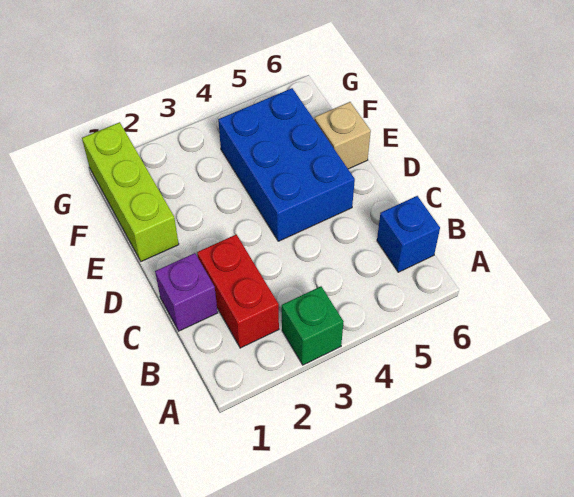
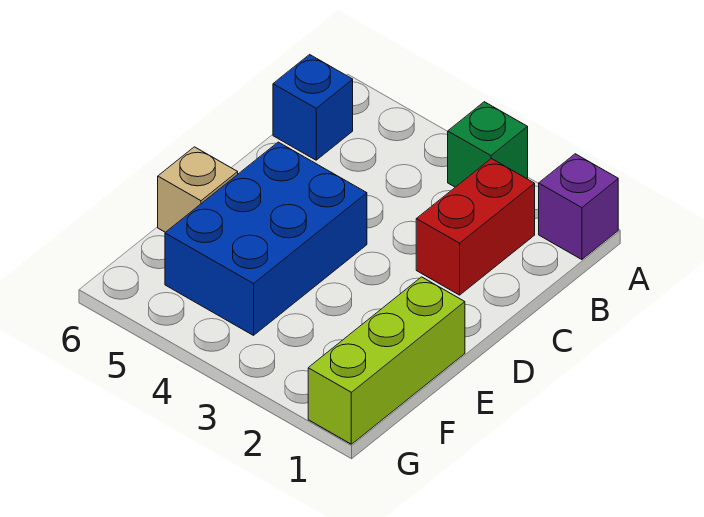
purple 1x1 brick [155,253,218,331] -> purple 1x1 brick moved to [539,154,618,260]

